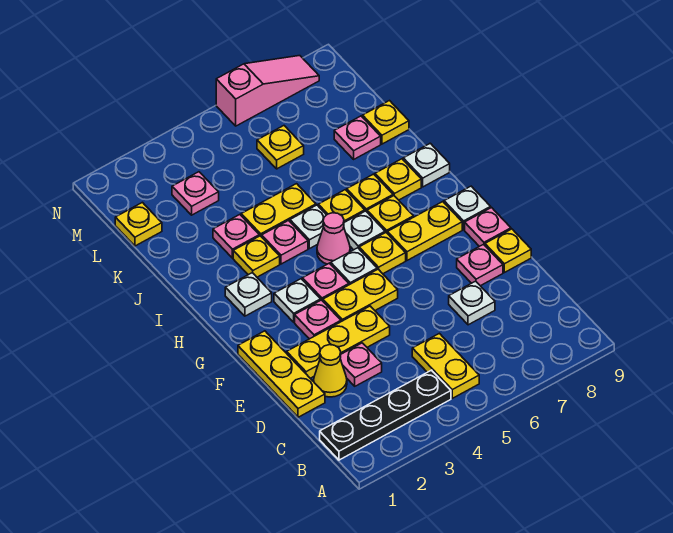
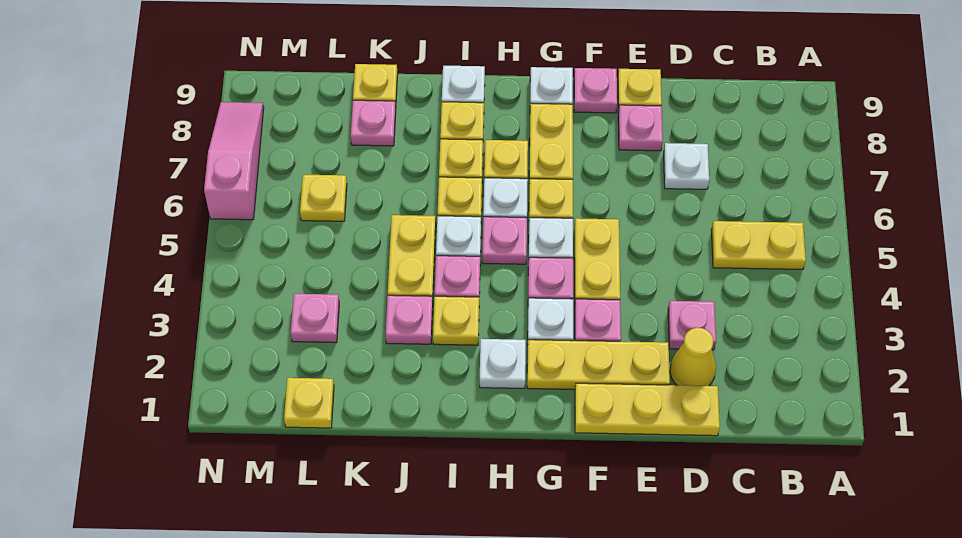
black 1x4 plate [320,370,451,460] -> none
yellow 1x3 plate [287,306,390,378] -> yellow 1x3 plate turned to [527,340,670,389]
pink 1x1 cone [317,213,350,264] -> pink 1x1 plate [482,217,527,264]

